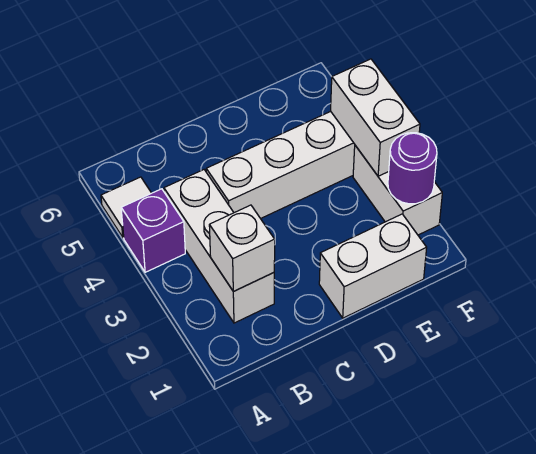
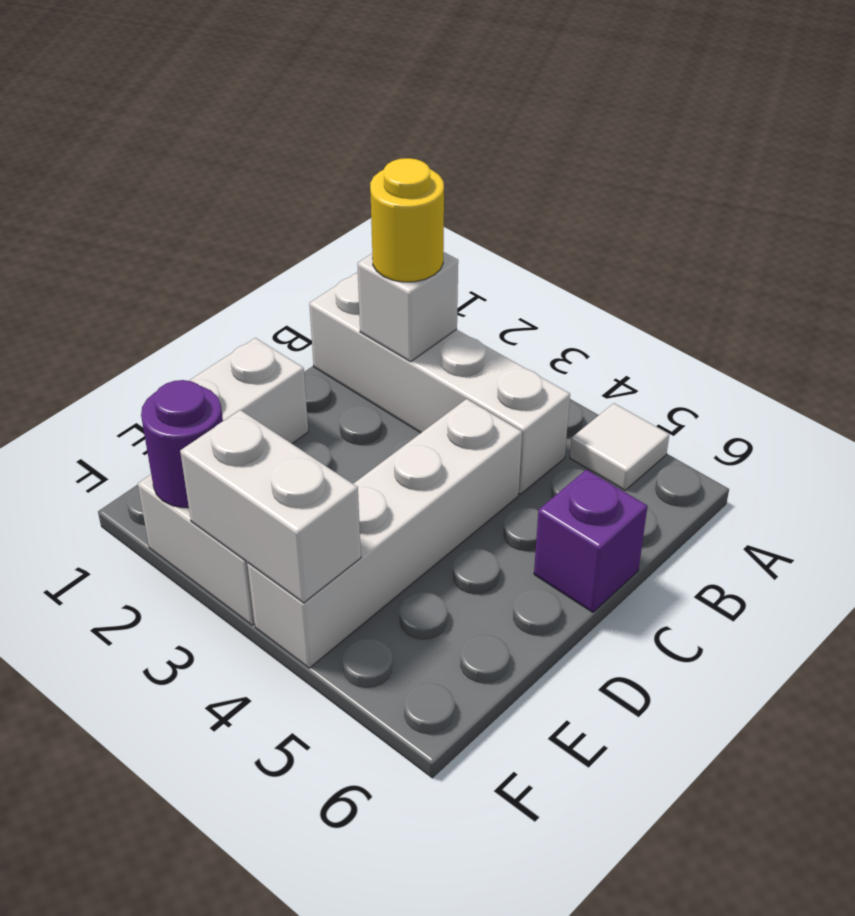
purple 1x1 brick [121,189,185,272] -> purple 1x1 brick moved to [534,470,647,612]
white 1x3 brick [164,170,274,323] -> white 1x4 brick [309,273,570,494]
none -> yellow 1x1 round brick [370,158,444,282]

